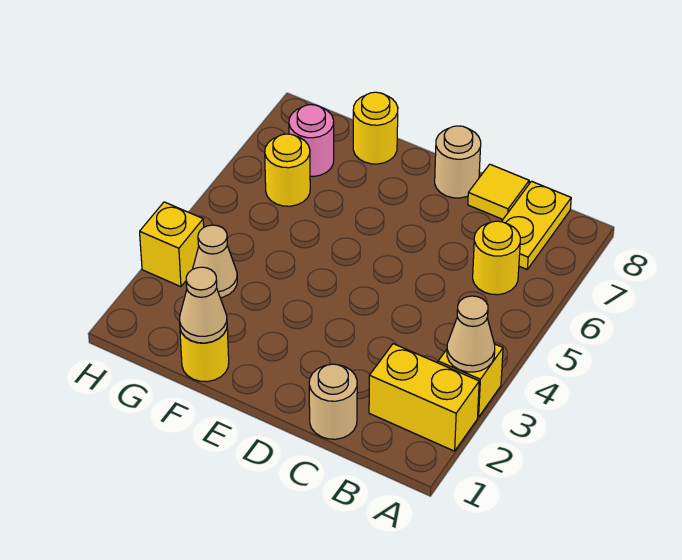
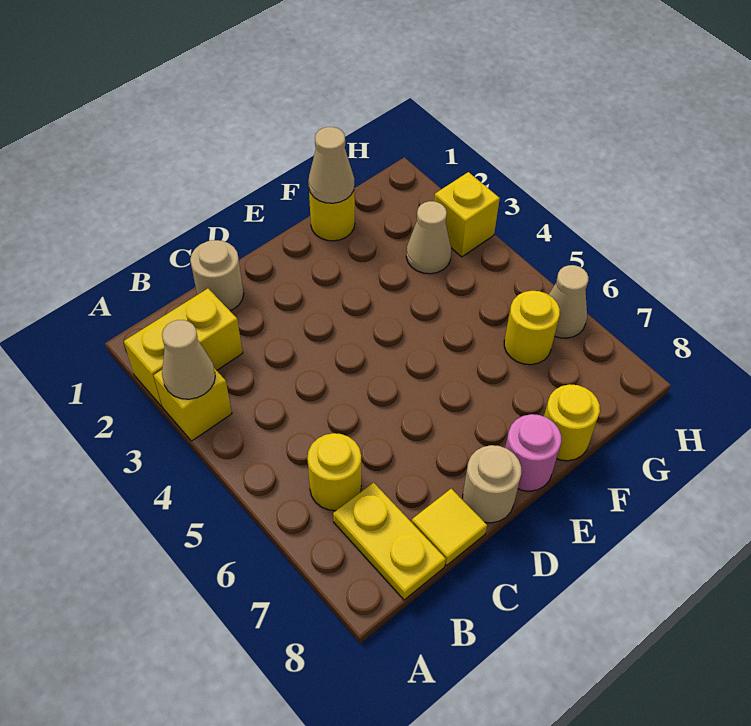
pink 1x1 round brick [289,105,334,177] -> pink 1x1 round brick moved to [505,414,561,491]
none -> tan 1x1 cone [549,265,588,338]

